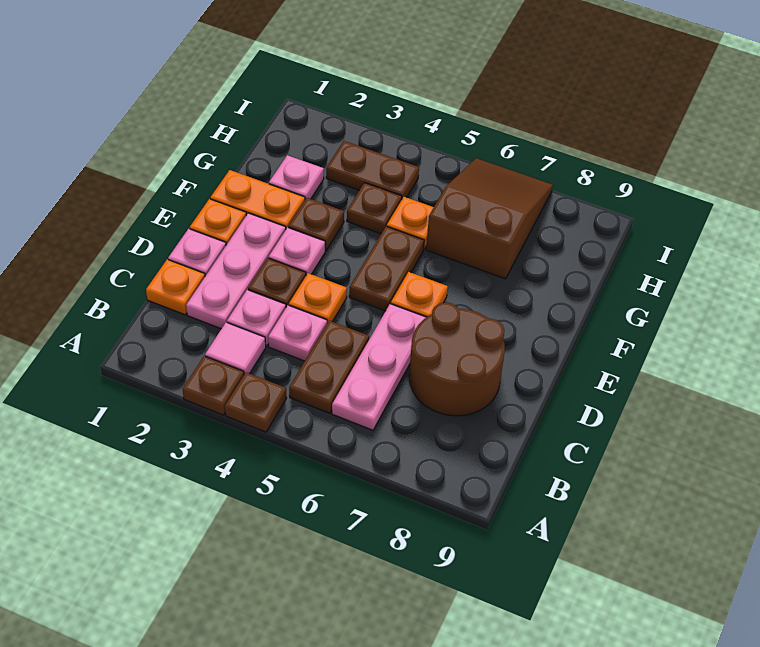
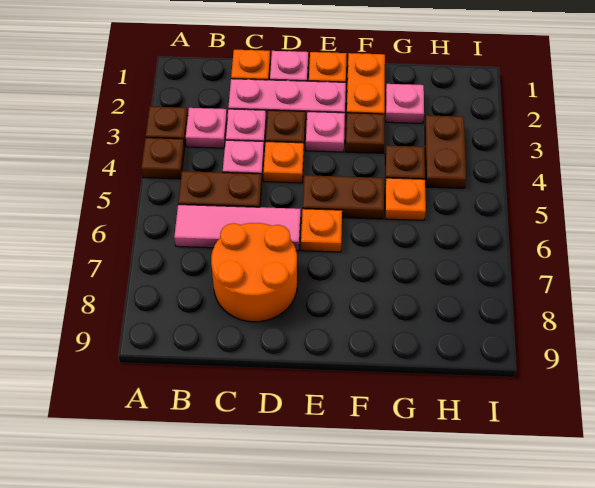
pink 1x1 tile [205,322,266,374] -> pink 1x1 plate [186,108,227,148]
pink 1x3 plate [332,304,426,430] -> pink 1x3 tile [174,205,301,251]
brown 2x2 round brick [409,303,505,416] -> orange 2x2 round brick [211,223,297,322]
brown 2x3 slope [426,158,553,279] -> none

